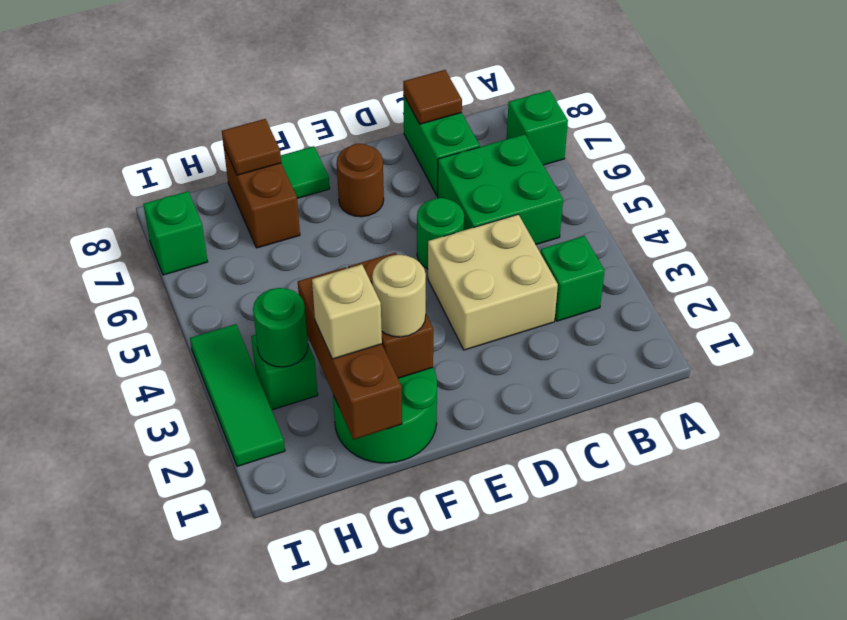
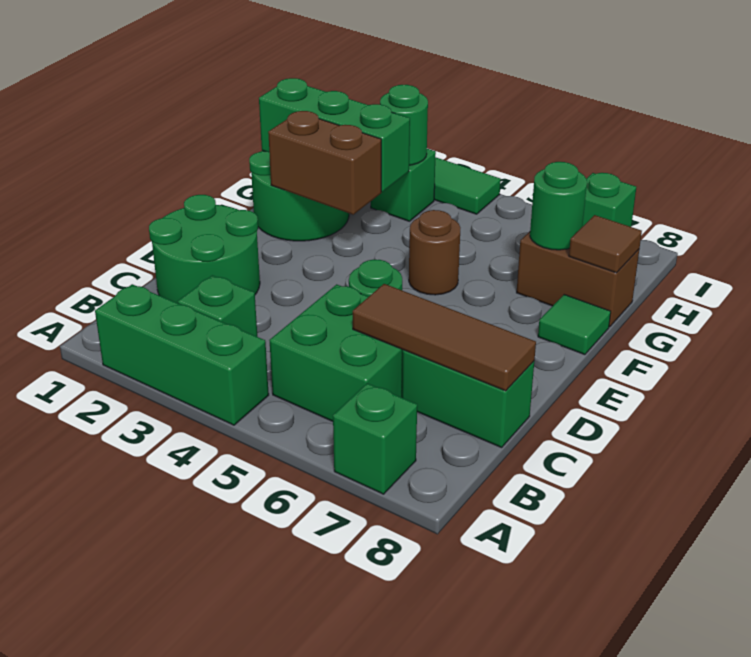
none -> green 1x3 brick [95,284,269,425]
none -> green 2x2 round brick [149,195,260,303]
tan 2x2 brick [428,214,558,350] -> none
brown 1x1 tile [403,70,462,124] -> brown 1x3 tile [353,284,536,391]
brown 1x1 round brick [337,144,384,217] -> brown 1x1 round brick moved to [409,210,460,295]
tan 1x1 round brick [372,255,426,337] -> none
brown 1x3 brick [298,267,402,440] -> green 1x3 brick [259,78,410,192]
tan 1x1 brick [312,264,382,359] -> none
none -> green 1x1 round brick [530,162,587,250]

